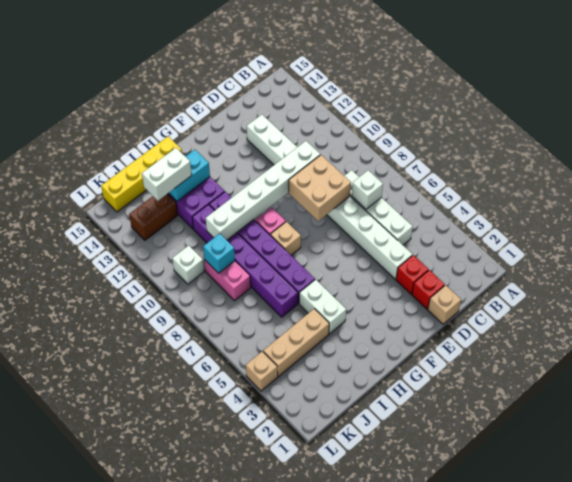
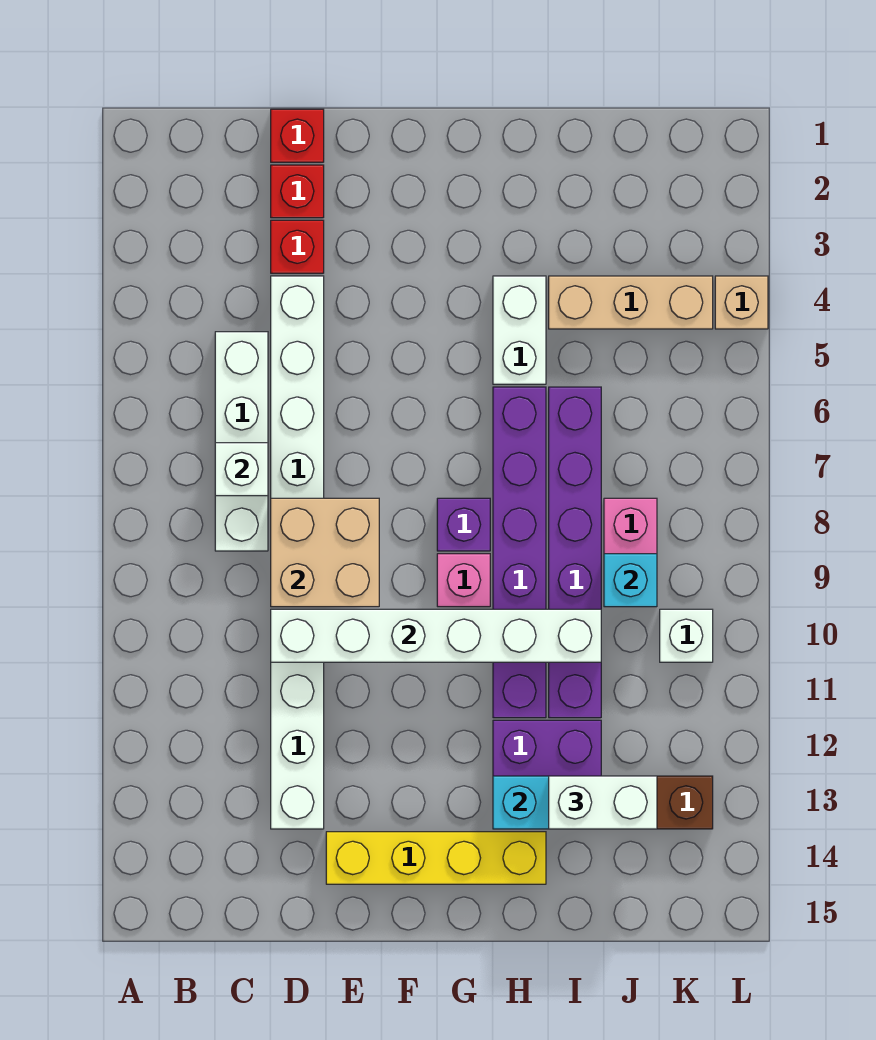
tan 1x1 brick [428,285,461,324] -> red 1x1 brick [271,109,324,162]
tan 1x1 brick [270,222,301,255] -> purple 1x1 brick [437,498,490,551]
yellow 1x4 brick [101,136,182,212] -> yellow 1x4 brick moved to [326,832,546,884]

